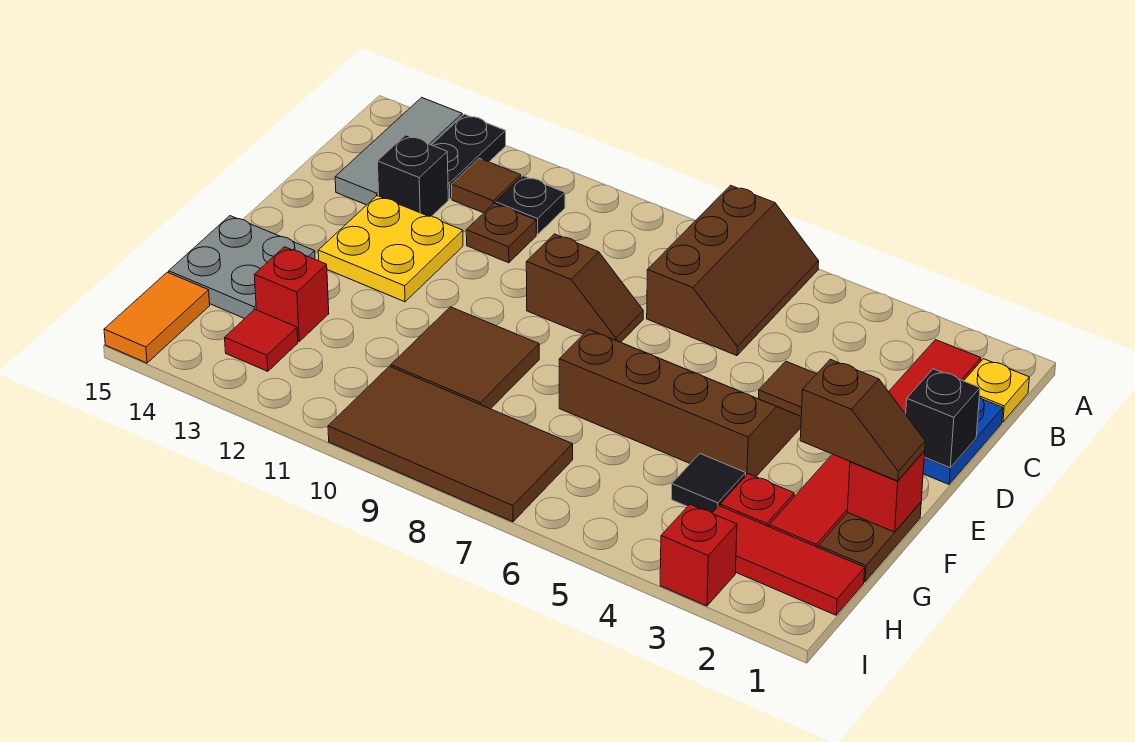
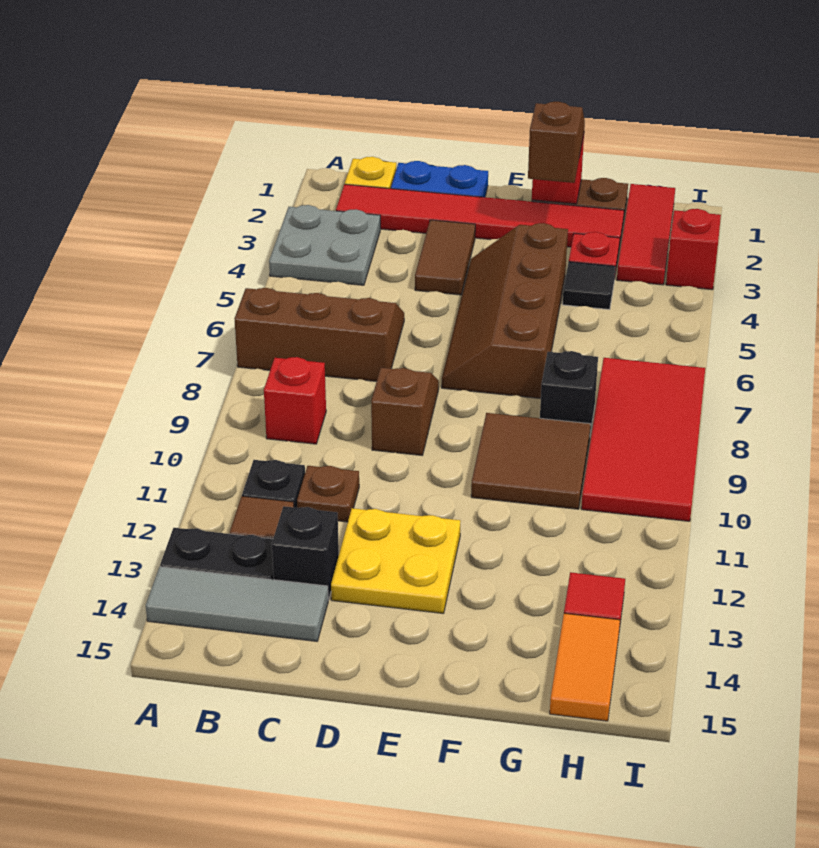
black 1x1 brick [906,369,980,468] -> black 1x1 brick moved to [540,351,598,433]
grey 2x2 plate [169,216,315,319] -> grey 2x2 plate moved to [269,205,380,285]
red 1x1 brick [254,247,329,341] -> red 1x1 brick moved to [264,357,326,444]
brown 2x4 tile [328,366,573,522] -> red 2x4 tile [581,358,705,521]
orange 1x2 tile [104,272,210,363] -> orange 1x2 tile turned to [550,613,620,721]

